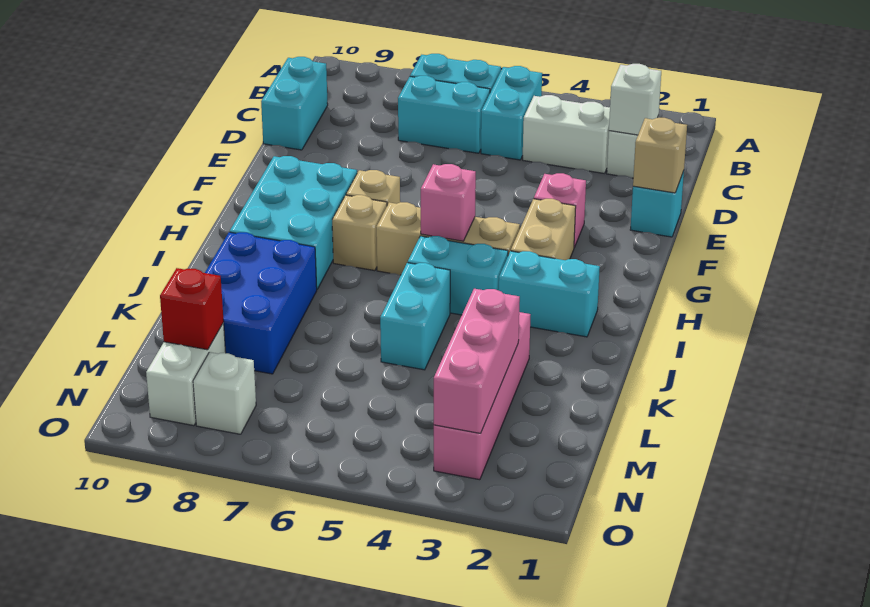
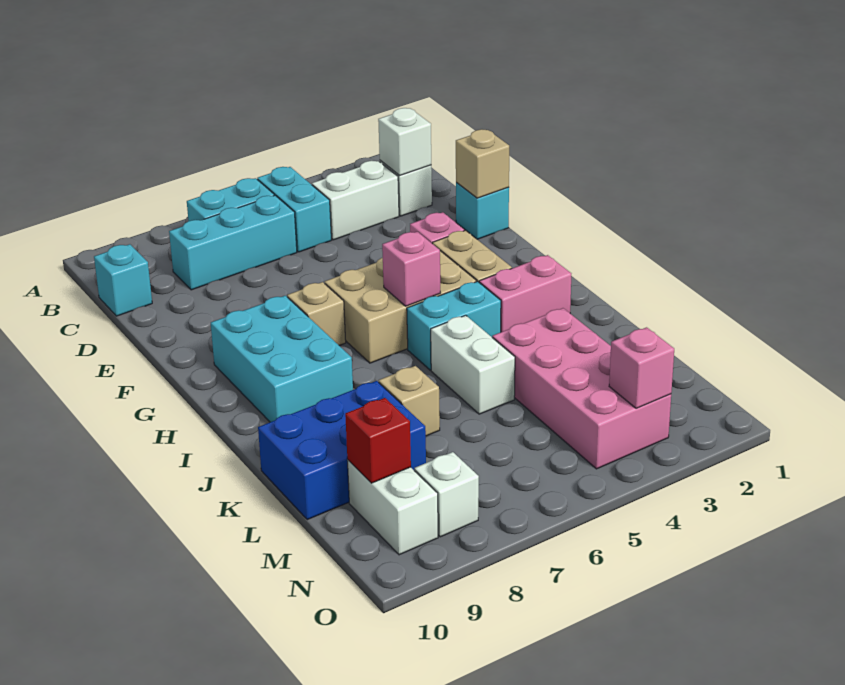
cyan 1x2 brick [398,76,490,153] -> cyan 1x3 brick [169,195,297,290]
cyan 1x2 brick [261,57,328,150] -> cyan 1x1 brick [94,244,152,316]
tan 1x3 brick [376,202,520,275] -> tan 2x3 brick [325,251,476,363]
tan 1x1 brick [332,195,387,271] -> tan 1x1 brick moved to [379,366,440,436]
cyan 1x2 brick [499,251,600,337] -> pink 1x2 brick [479,255,571,332]
cyan 1x2 brick [380,263,450,370] -> white 1x2 brick [431,315,515,414]
blue 2x3 brick [205,232,317,374] -> blue 2x3 brick turned to [258,381,426,520]
pink 1x4 brick [434,312,531,480] -> pink 2x4 brick [492,308,671,469]
pink 1x3 brick [434,289,520,433] -> pink 1x1 brick [609,327,674,408]

